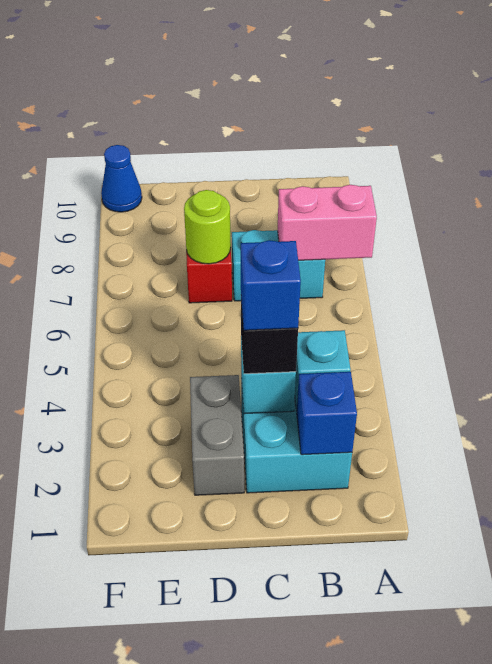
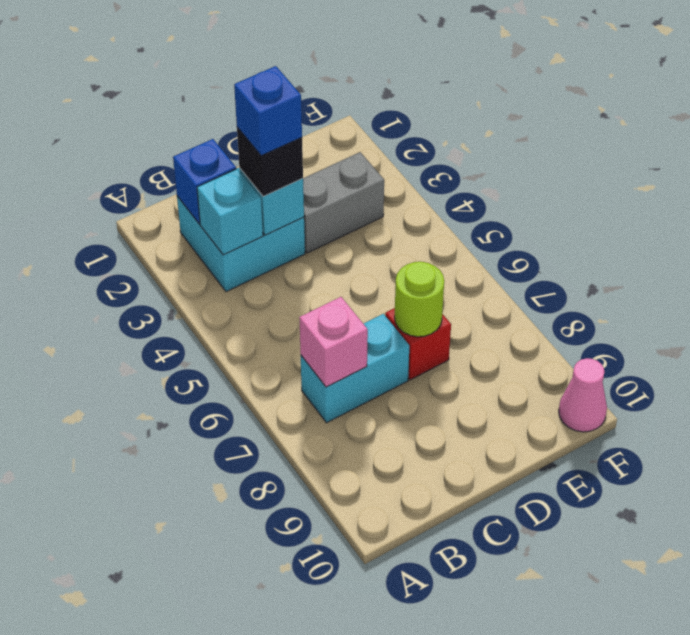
pink 1x2 brick [278,185,377,260] -> pink 1x1 brick [299,297,368,387]
grey 1x2 brick [190,375,244,495] -> grey 1x2 brick turned to [303,152,384,253]
blue 1x1 cone [101,145,142,212] -> pink 1x1 cone [559,358,607,432]

